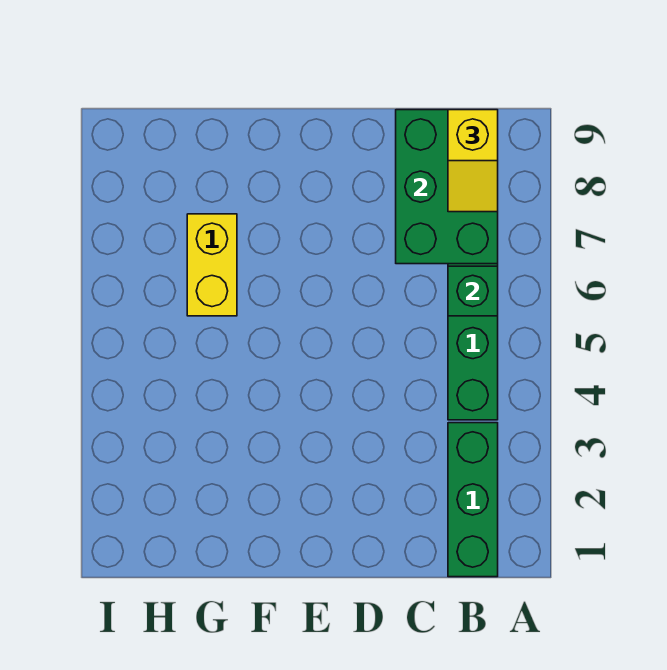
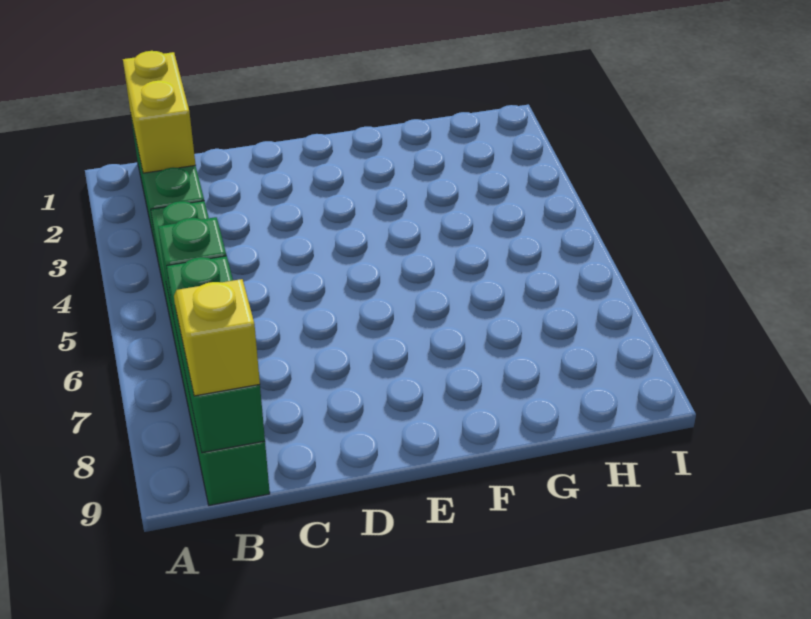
green 2x3 brick [396,110,498,264] -> green 1x3 brick [167,256,265,453]
yellow 1x2 brick [187,214,237,316] -> yellow 1x2 brick moved to [123,51,196,173]

